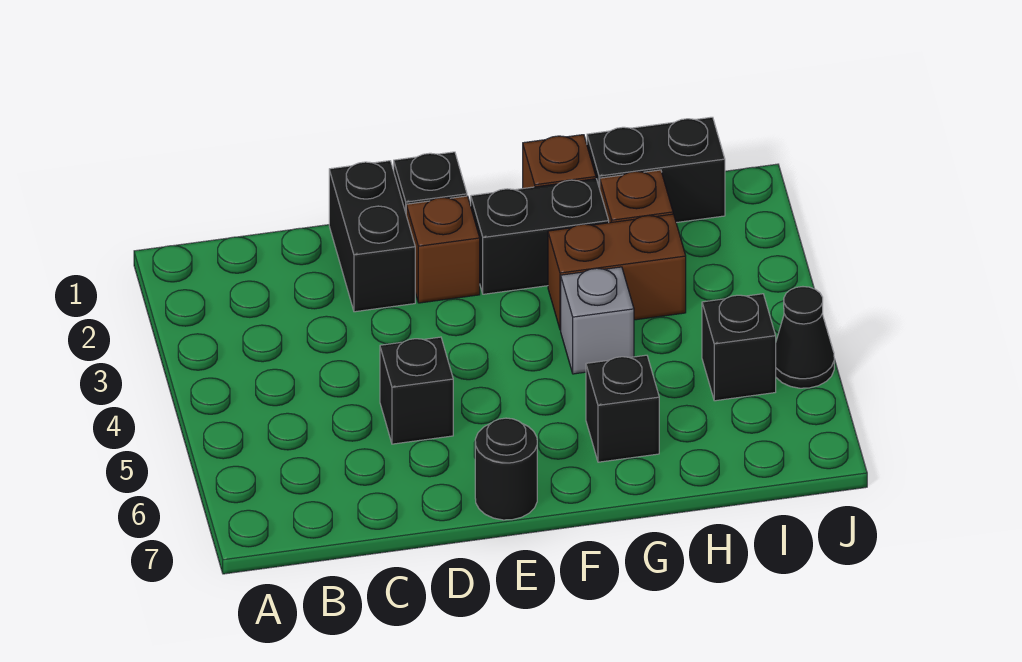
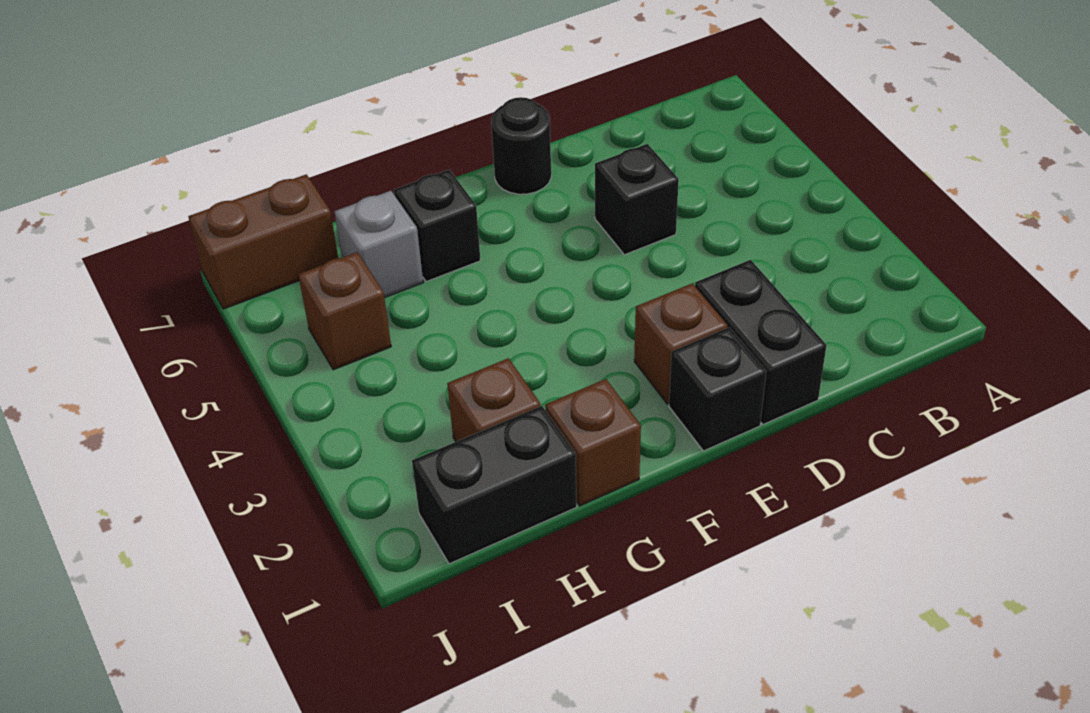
black 1x2 brick [470,179,609,294] -> none
brown 1x2 brick [548,214,686,330] -> brown 1x2 brick moved to [188,174,338,309]
grey 1x1 brick [561,267,634,374] -> grey 1x1 brick moved to [334,191,423,298]
black 1x1 brick [702,294,776,401] -> brown 1x1 brick [298,252,391,370]
black 1x1 cone [776,287,834,388] -> none

